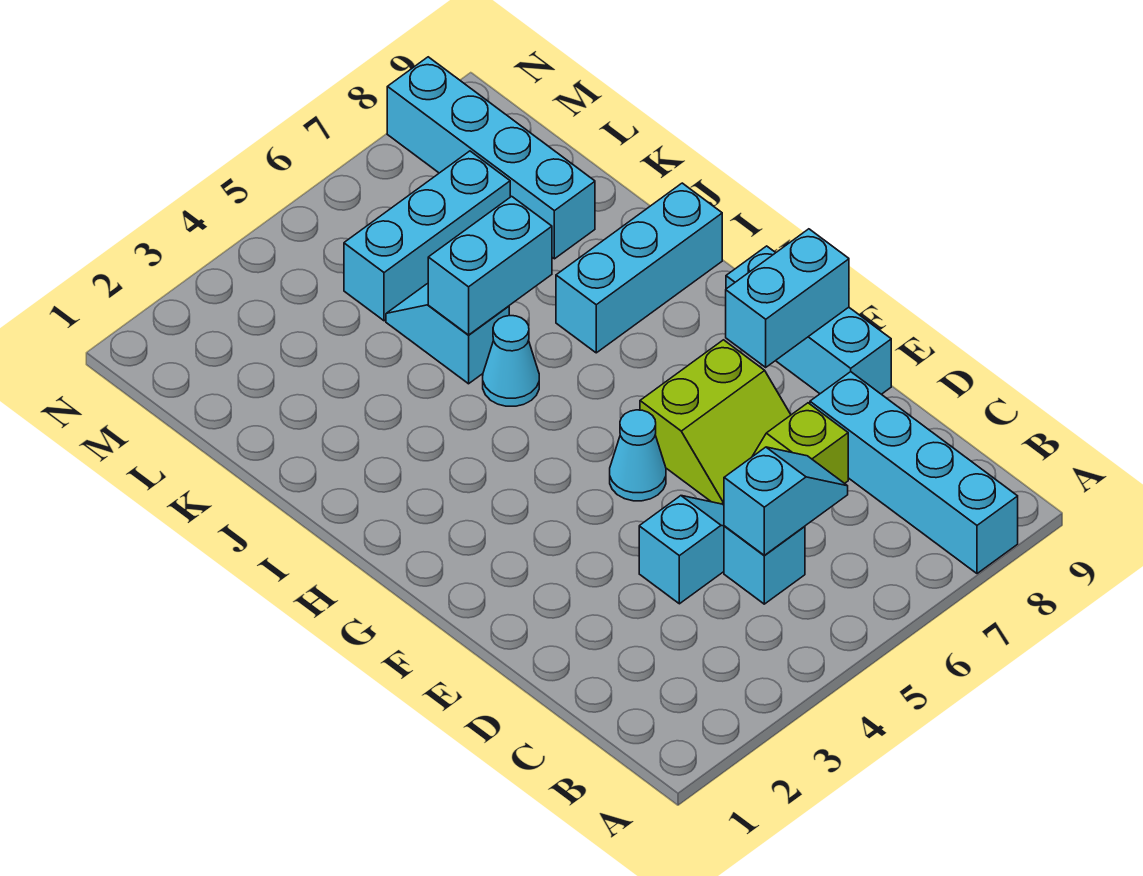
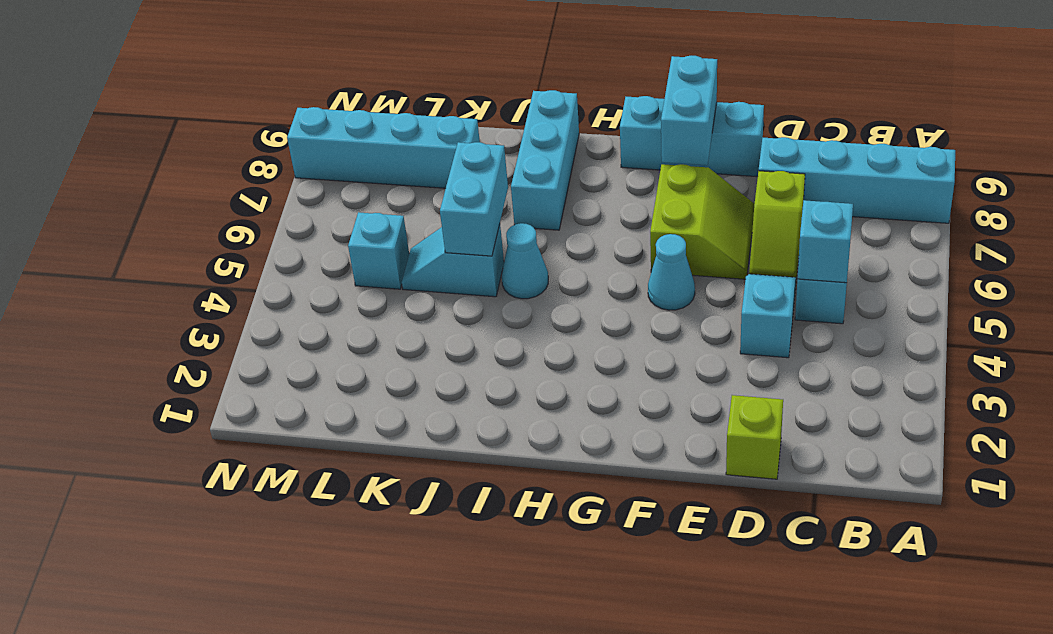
none -> lime 1x1 brick [726,395,783,479]
cyan 1x3 brick [344,151,510,321] -> cyan 1x1 brick [348,212,409,289]

